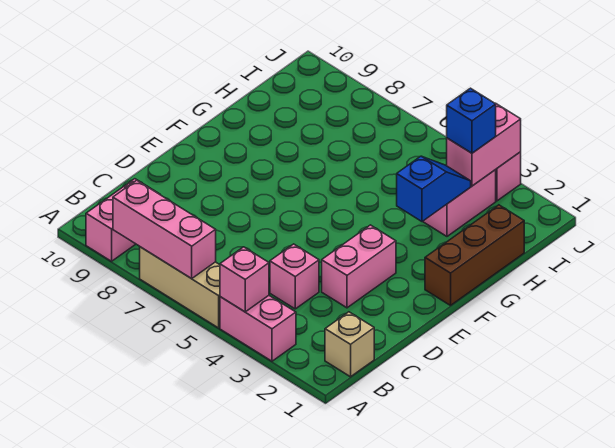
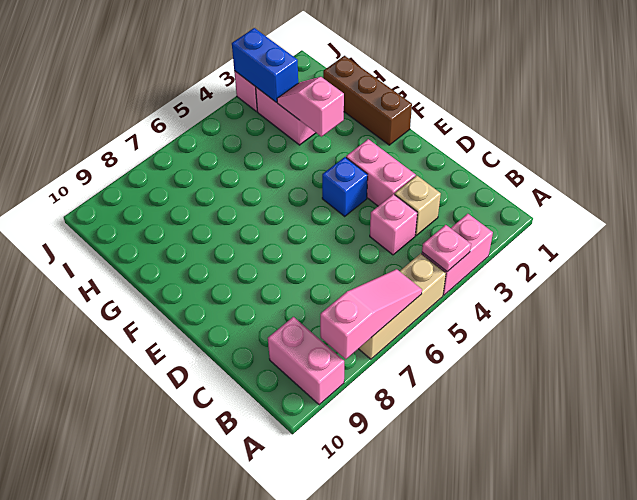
pink 1x1 brick [220,247,269,312] -> pink 1x1 plate [422,225,471,272]
pink 1x3 brick [113,180,216,279] -> pink 1x3 slope [320,269,422,359]
tan 1x1 brick [325,312,374,377] -> tan 1x1 brick moved to [395,176,441,235]
blue 1x2 slope [397,156,471,221] -> pink 1x2 slope [277,77,344,137]
pink 1x2 brick [447,103,521,186] -> blue 1x2 brick [232,28,298,102]
blue 1x1 brick [447,88,496,153] -> blue 1x1 brick moved to [322,157,368,216]

